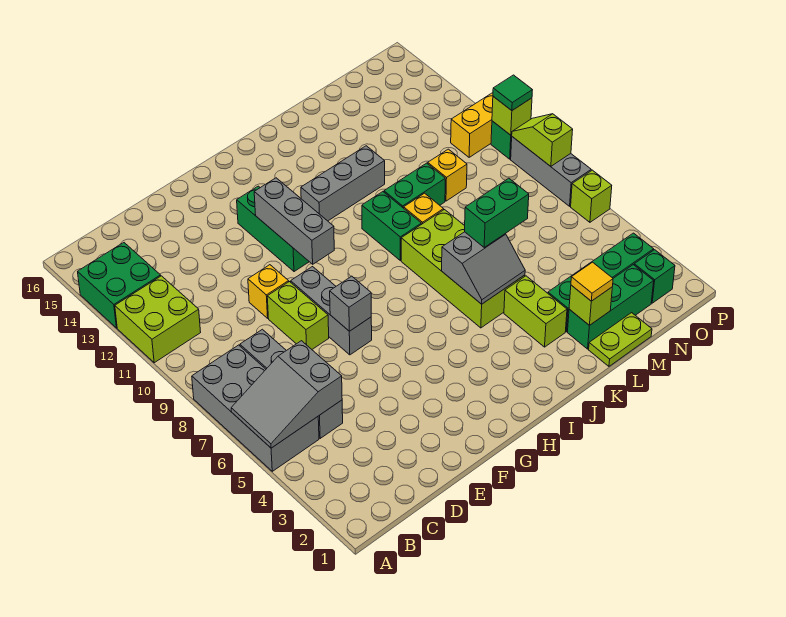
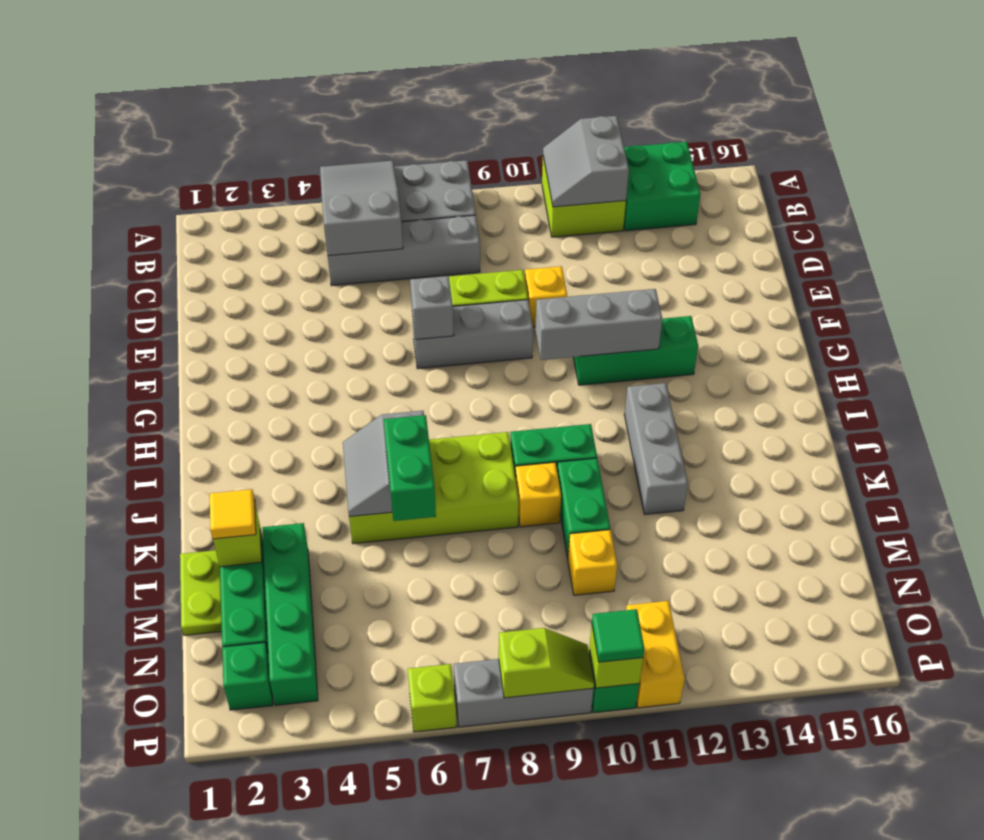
none -> grey 2x2 slope [543,116,629,207]
lime 1x2 brick [504,276,567,347] -> none

